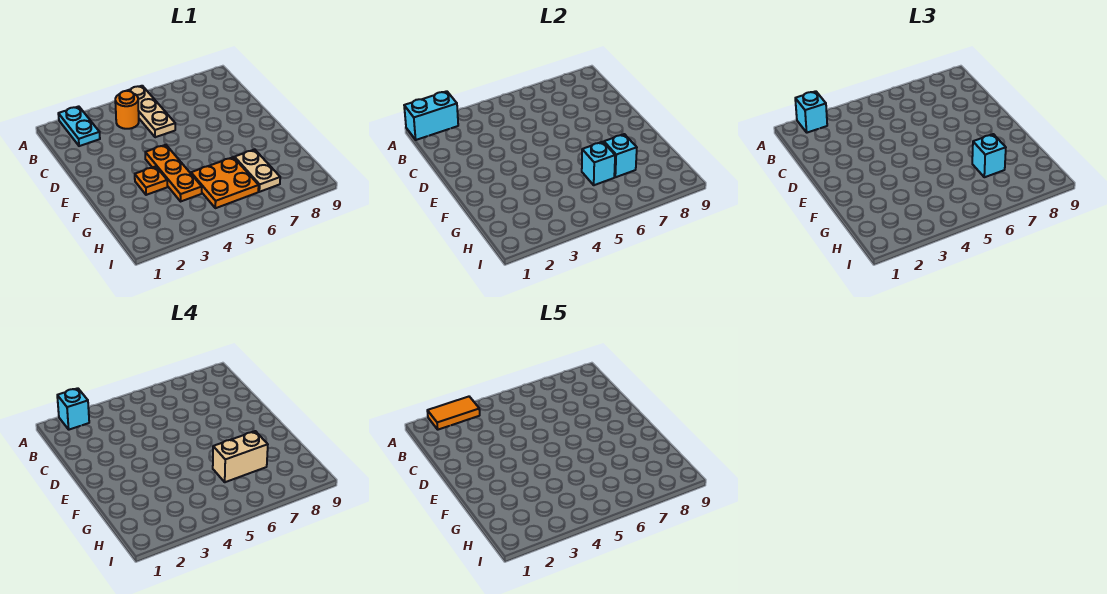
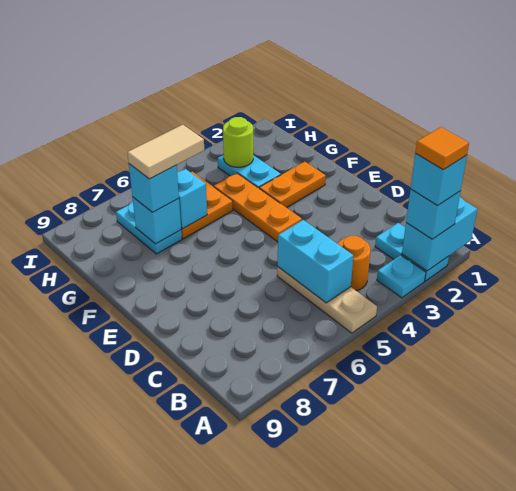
orange 1x2 tile [427,397,480,430] -> orange 1x1 tile [415,127,469,170]
none -> cyan 1x1 plate [377,255,426,298]
none -> cyan 1x2 brick [278,220,353,303]
orange 1x1 plate [135,166,167,195] -> orange 1x2 plate [259,162,326,208]
none -> cyan 1x2 plate [218,155,281,188]
tan 1x2 brick [213,431,268,482] -> tan 1x2 tile [127,125,204,179]
tan 1x2 plate [234,149,280,192] -> cyan 1x2 plate [116,202,182,254]
none -> lime 1x1 round brick [223,117,253,167]

